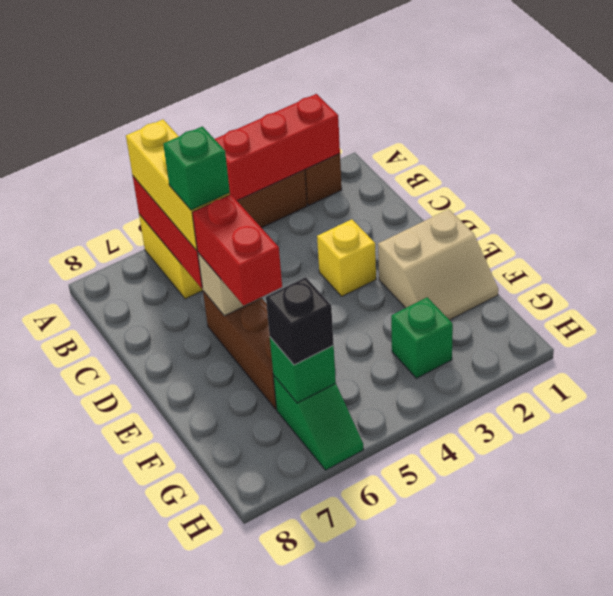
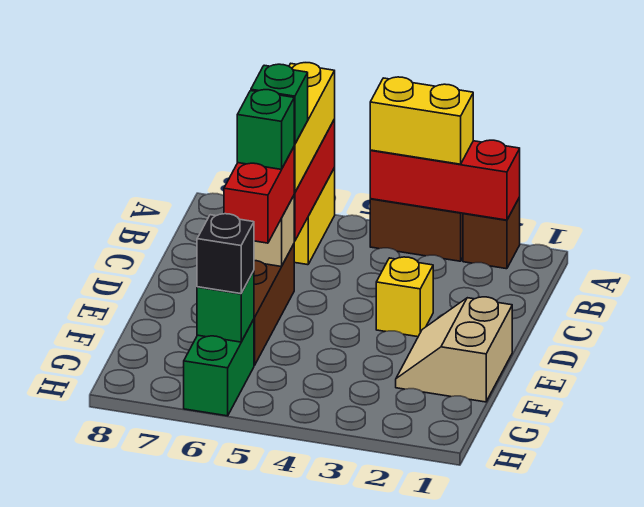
none -> yellow 1x2 brick [370,77,473,164]
tan 2x2 slope [378,209,498,320] -> tan 2x2 slope turned to [396,297,512,402]
green 1x1 brick [391,297,453,378] -> green 1x1 brick moved to [237,90,295,169]
green 1x2 slope [273,375,364,470] -> green 1x2 brick [184,319,254,416]

